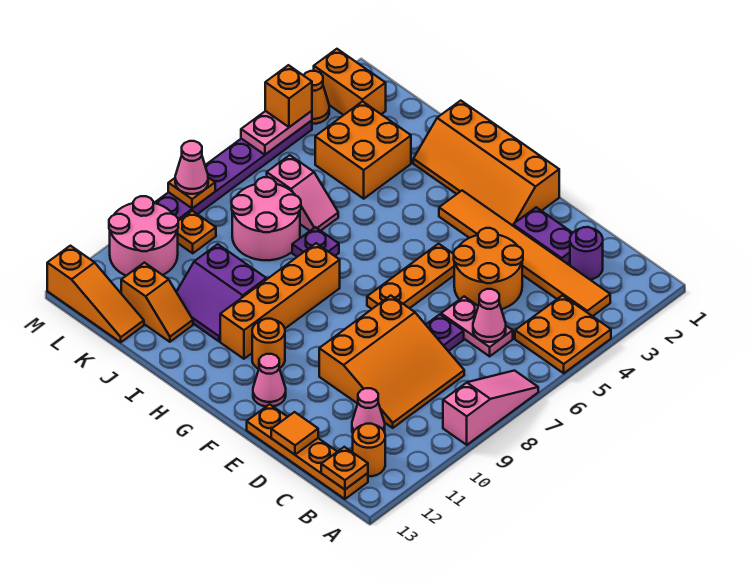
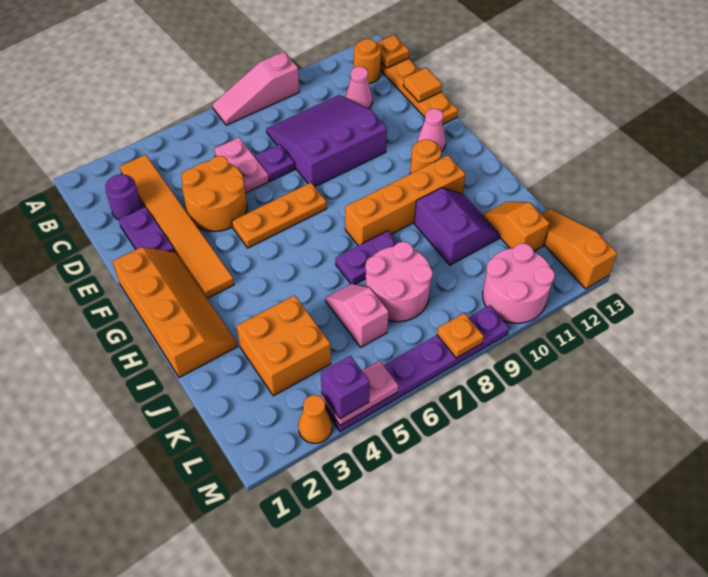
orange 2x2 plate [515,295,611,373] -> none
pink 1x1 cone [473,289,506,342] -> none
orange 3x3 slope [319,295,464,428] -> purple 3x3 slope [266,95,387,187]
purple 1x1 plate [292,227,339,257] -> purple 1x2 plate [336,231,398,284]
orange 1x2 brick [314,49,386,115] -> none
orange 1x1 plate [178,211,216,253] -> none
orange 1x1 brick [265,65,312,127] -> purple 1x1 brick [321,356,370,419]
pink 1x1 cone [175,141,208,194] -> none

